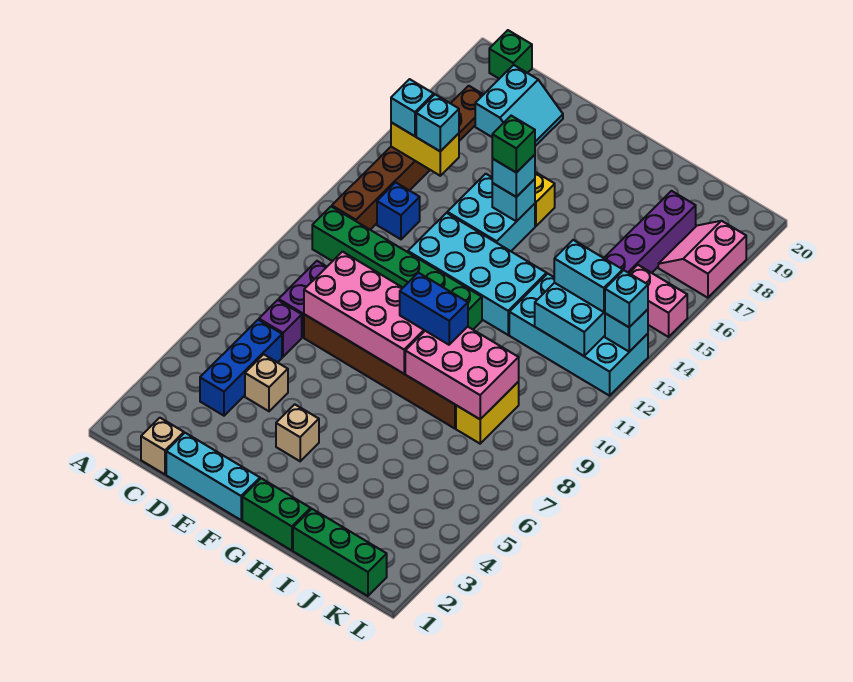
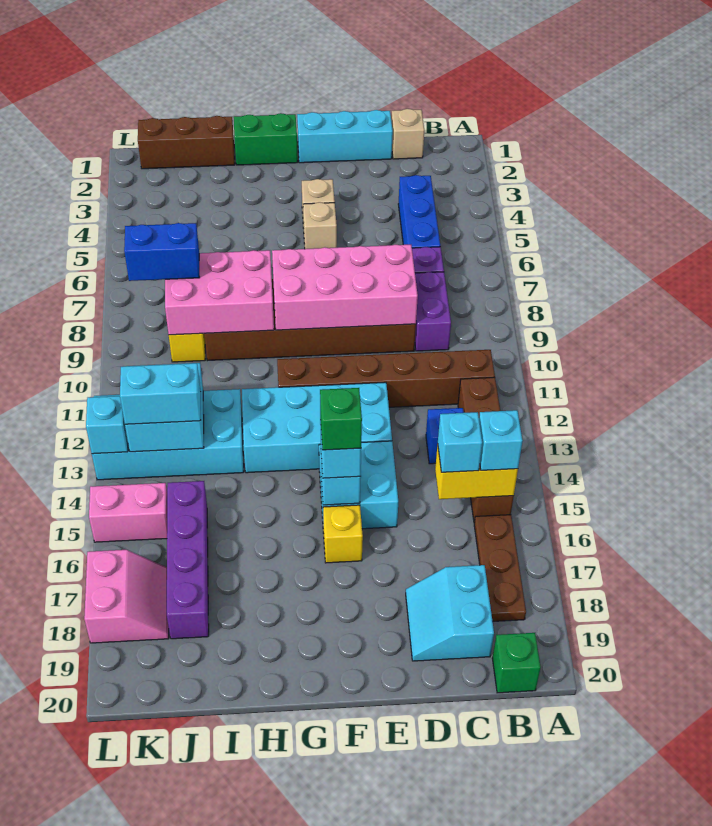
green 1x6 brick [312,207,482,329] -> brown 1x6 brick [277,350,495,407]
tan 1x1 brick [245,354,288,411] -> tan 1x1 brick moved to [303,202,337,249]
blue 1x2 brick [400,273,468,345] -> blue 1x2 brick moved to [124,223,200,281]
green 1x3 brick [293,509,387,596] -> brown 1x3 brick [138,116,235,169]
cyan 1x1 brick [605,270,648,327] -> none

